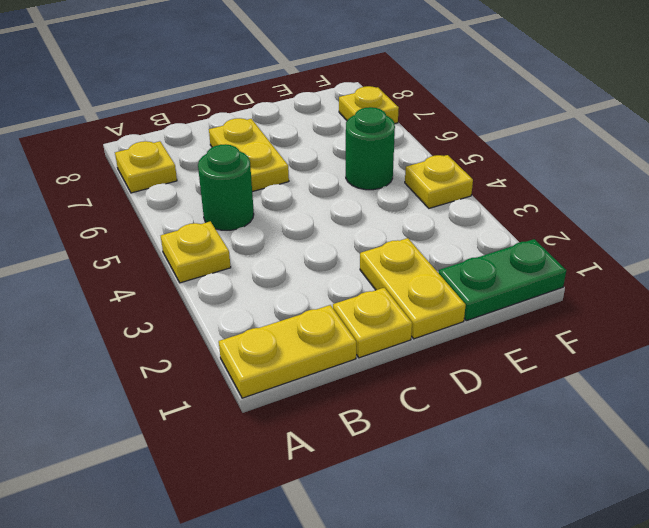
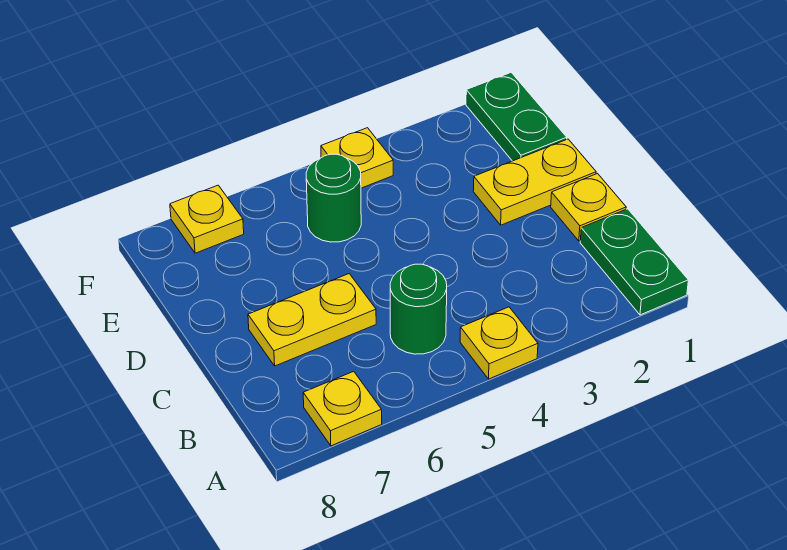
yellow 1x2 plate [219,305,356,398] -> green 1x2 plate [580,209,688,315]

